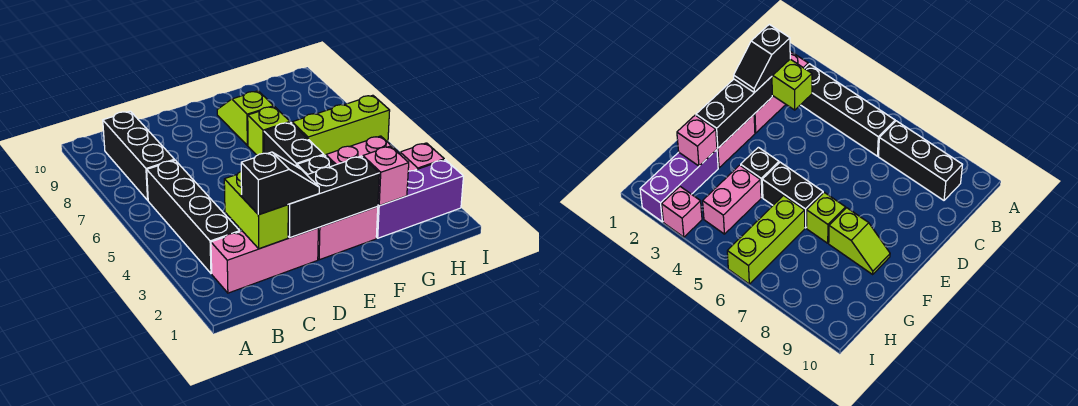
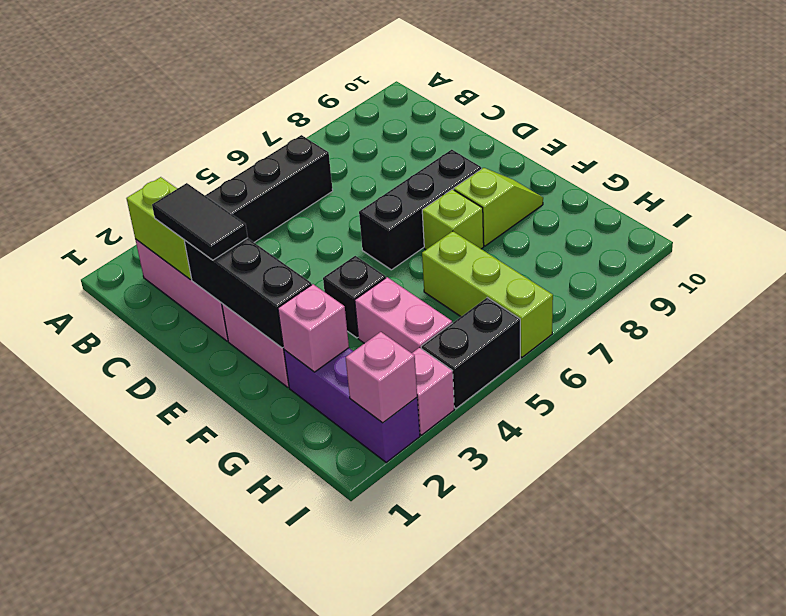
black 1x3 brick [103,111,174,200] -> black 1x3 brick moved to [359,150,481,270]
lime 1x2 brick [224,172,288,249] -> lime 1x2 brick turned to [126,177,191,280]
black 1x2 slope [241,152,319,215] -> black 1x2 tile [152,183,248,260]
black 1x2 brick [264,122,324,167] -> black 1x2 brick moved to [421,298,520,408]
none -> pink 1x1 brick [345,332,417,423]

